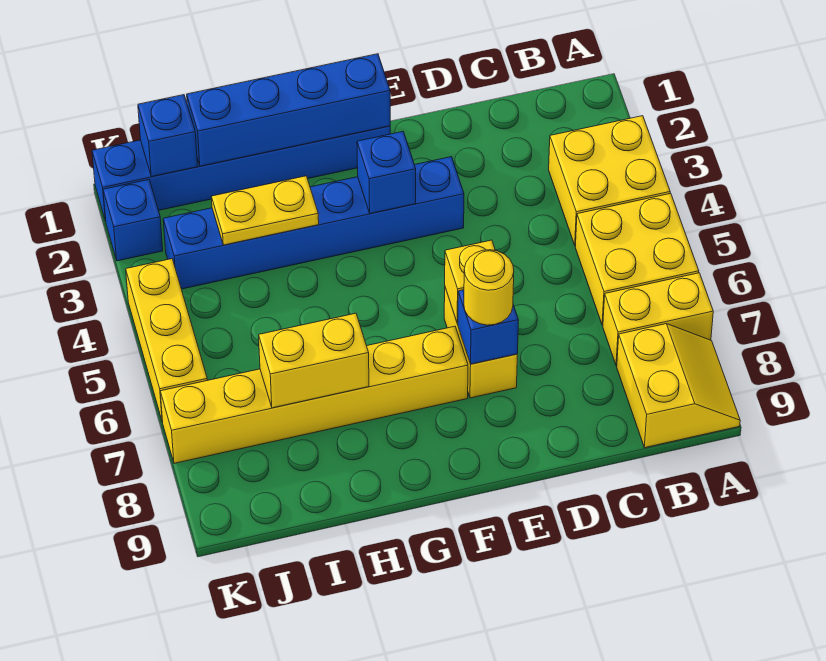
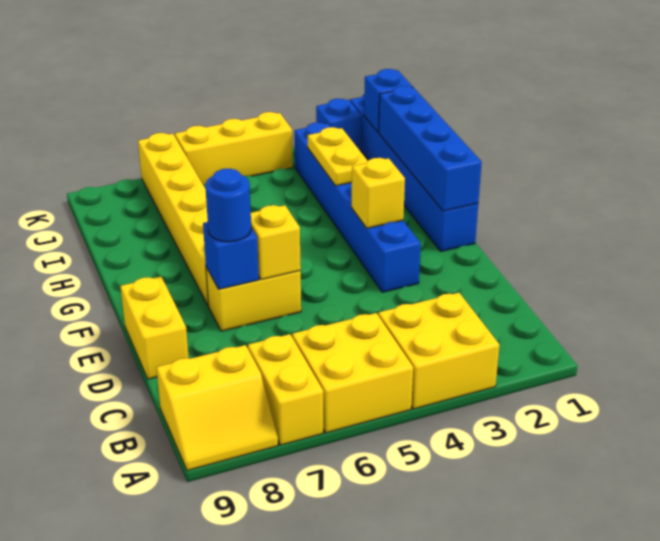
yellow 1x1 round brick [464,250,514,325] -> blue 1x1 round brick [205,169,251,242]
blue 1x1 brick [357,132,416,214] -> yellow 1x1 brick [352,158,405,228]
yellow 1x2 brick [259,313,369,408] -> yellow 1x2 brick moved to [120,277,189,379]

